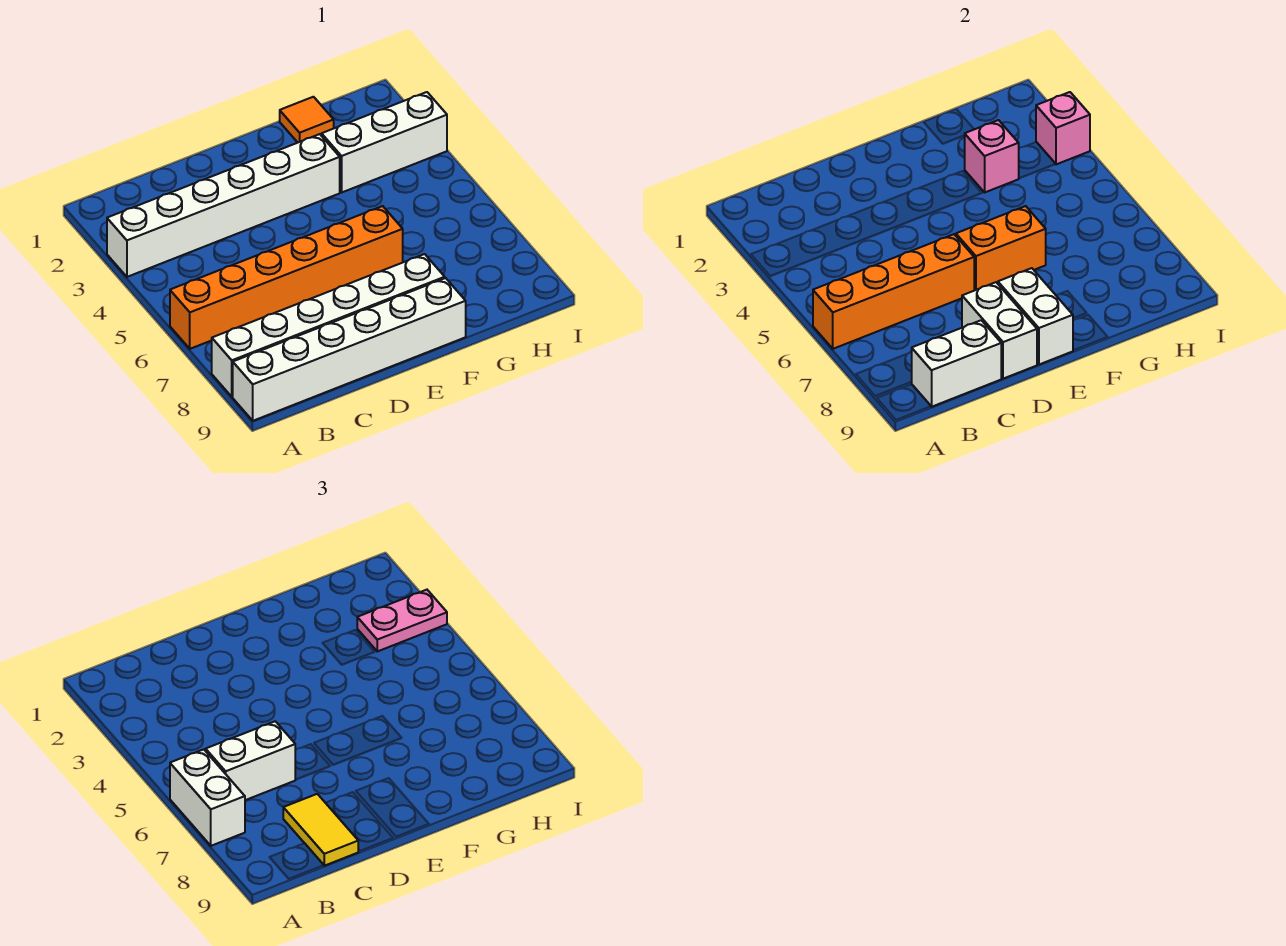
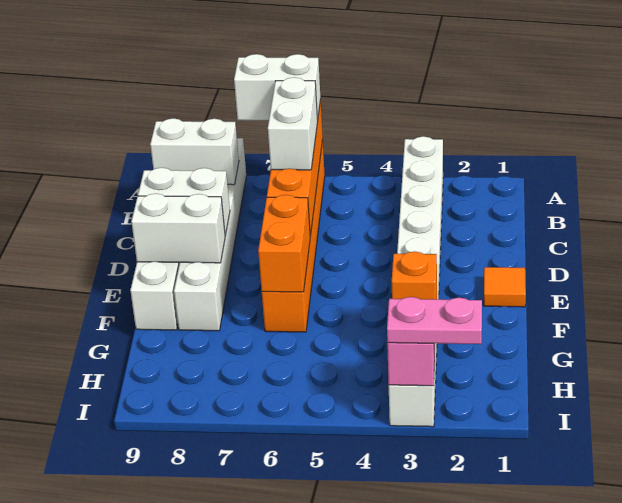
white 1x2 brick [912,320,1001,407] -> white 1x2 brick turned to [150,118,239,185]
yellow 1x2 tile [283,794,358,866] -> none
orange 1x1 tile [280,97,334,142] -> orange 1x1 tile moved to [484,267,526,307]
pink 1x1 brick [964,120,1019,192] -> orange 1x1 brick [392,251,437,299]
pink 1x2 plate [357,590,447,651] -> pink 1x2 plate turned to [387,297,482,344]

